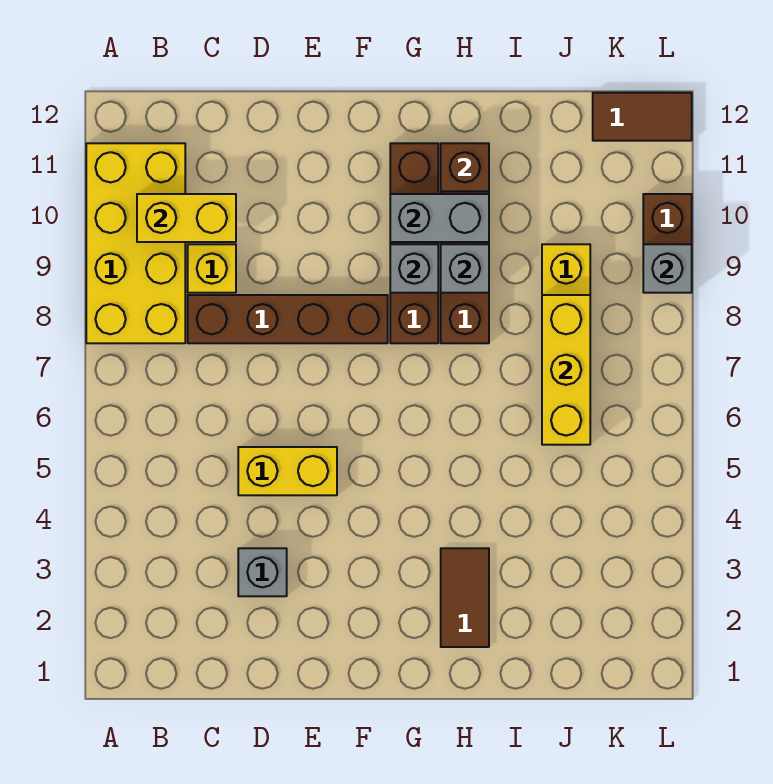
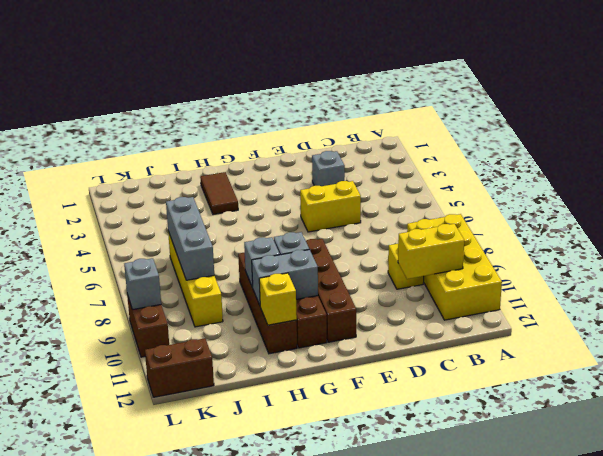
brown 1x4 brick [188,295,388,343] -> brown 1x4 brick turned to [306,239,356,342]
brown 1x1 brick [441,143,489,191] -> yellow 1x1 brick [259,273,297,325]
yellow 1x3 brick [542,295,590,445] -> grey 1x3 brick [166,197,214,280]
brown 1x2 tile [593,93,692,141] -> brown 1x2 brick [145,338,214,397]

